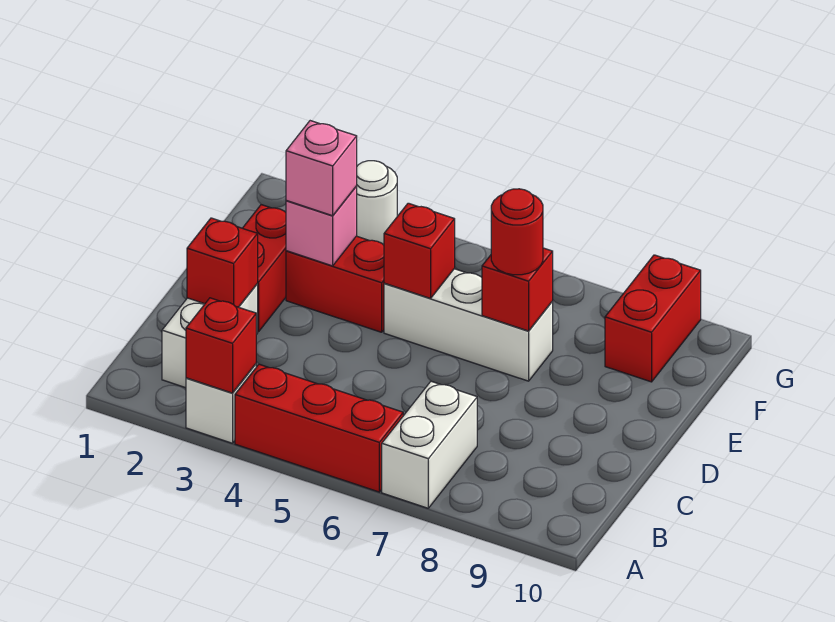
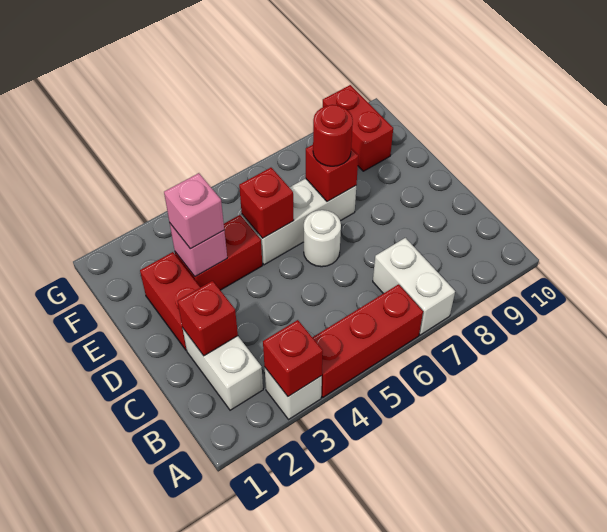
white 1x1 round brick [357,161,397,245] -> white 1x1 round brick moved to [304,210,341,267]

